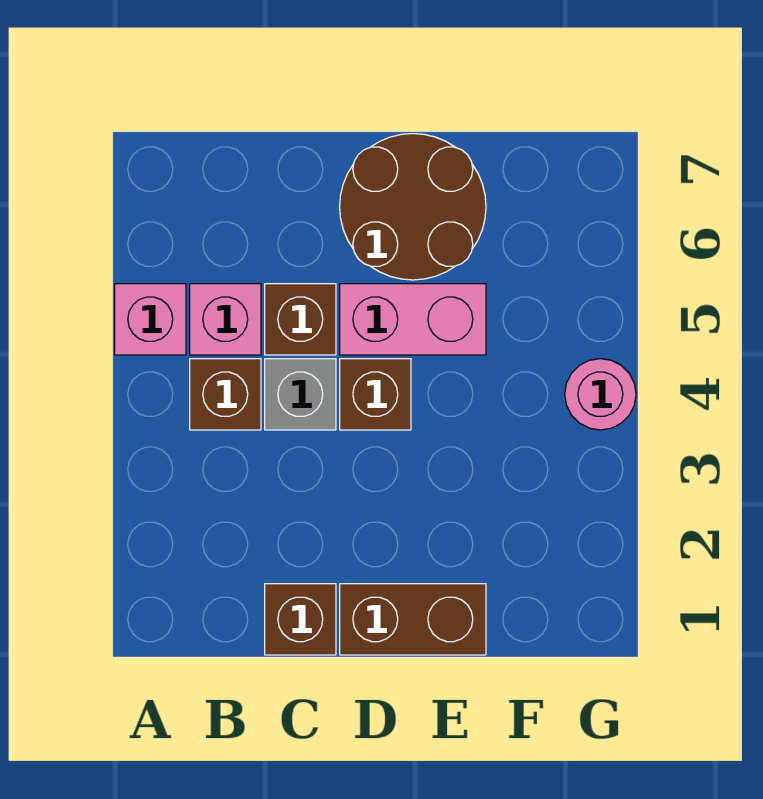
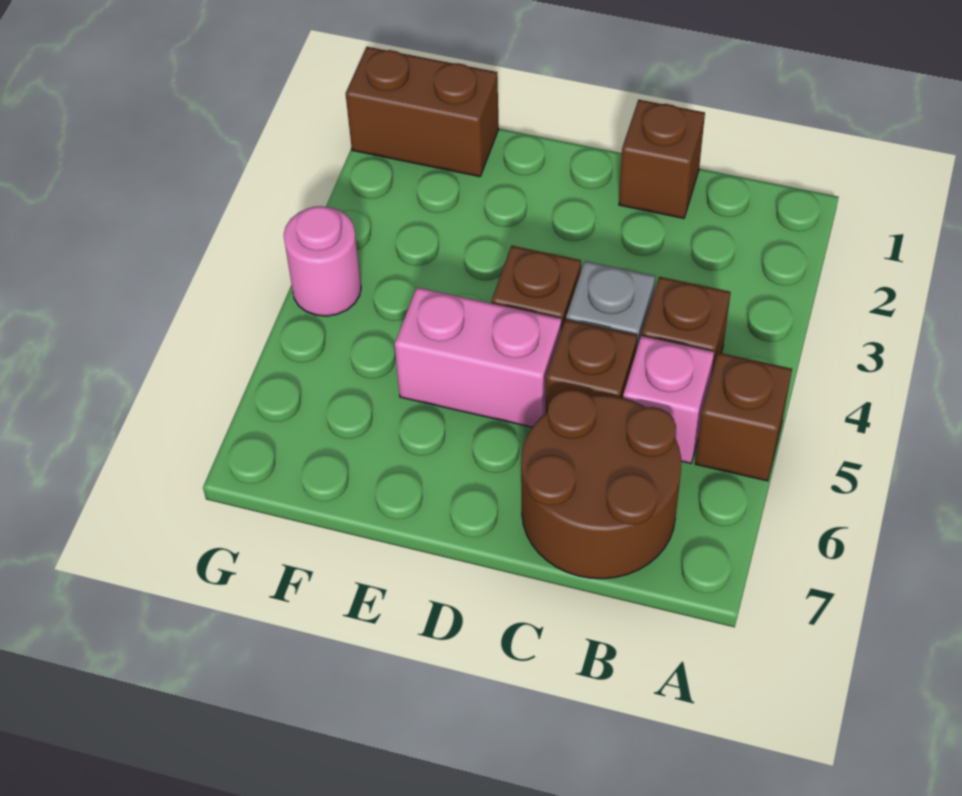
pink 1x1 brick [115,284,186,355] -> brown 1x1 brick [695,353,792,481]
brown 1x2 brick [340,584,486,655] -> brown 1x2 brick moved to [346,47,499,177]
brown 2x2 round brick [340,134,486,280] -> brown 2x2 round brick moved to [521,390,681,579]

